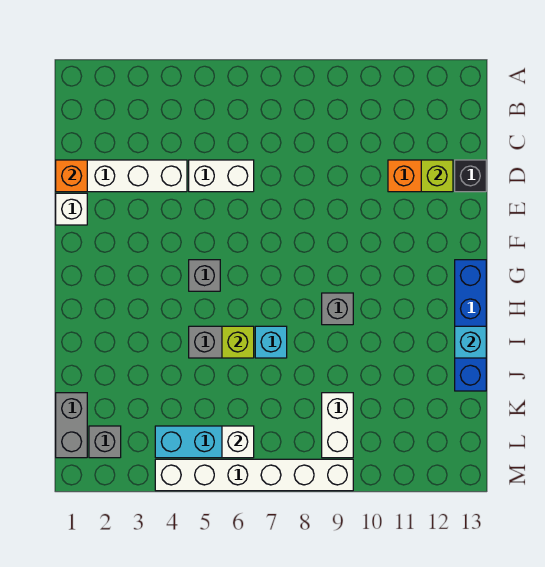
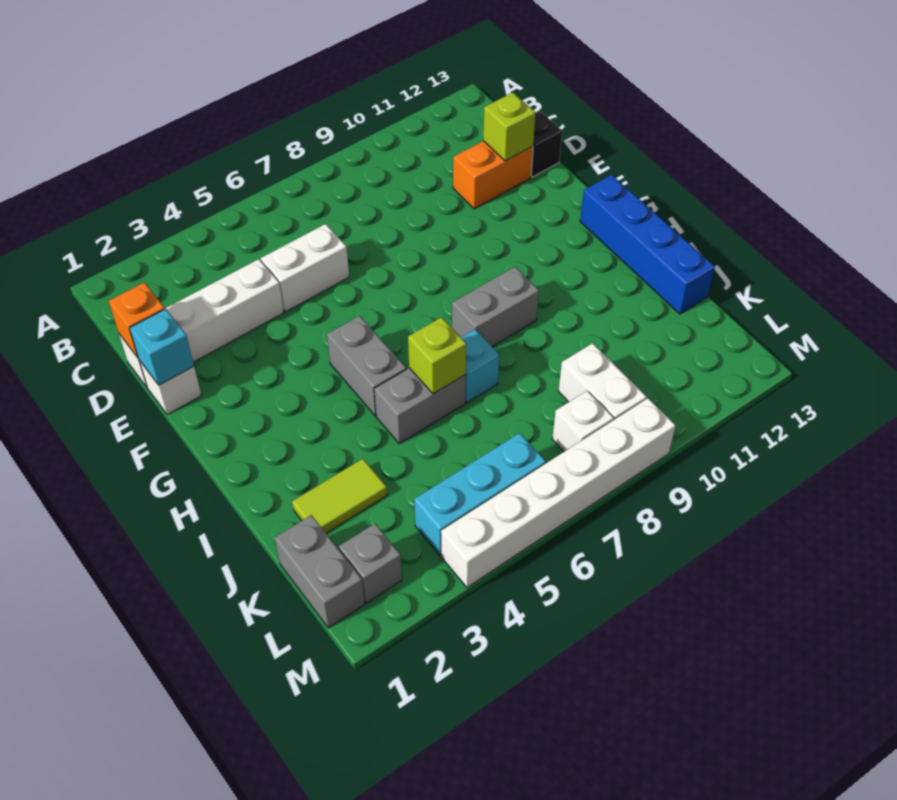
grey 1x1 brick [189,260,220,291] -> grey 1x2 brick [327,316,406,416]
grey 1x1 brick [322,293,353,325] -> grey 1x2 brick [452,267,539,347]
cyan 1x1 brick [455,326,486,358] -> cyan 1x1 brick moved to [129,309,194,385]
none -> lime 1x2 tile [292,459,387,533]
white 1x1 brick [222,426,254,458] -> white 1x1 brick moved to [552,391,614,452]

